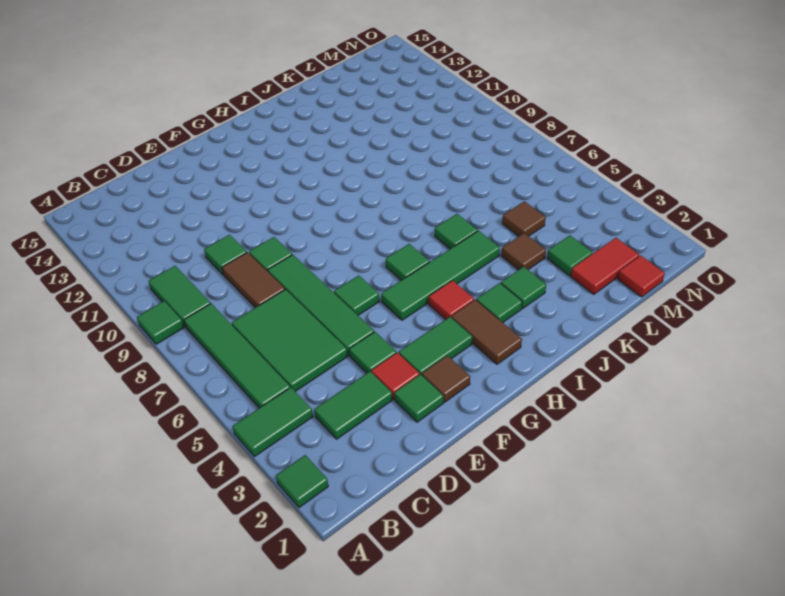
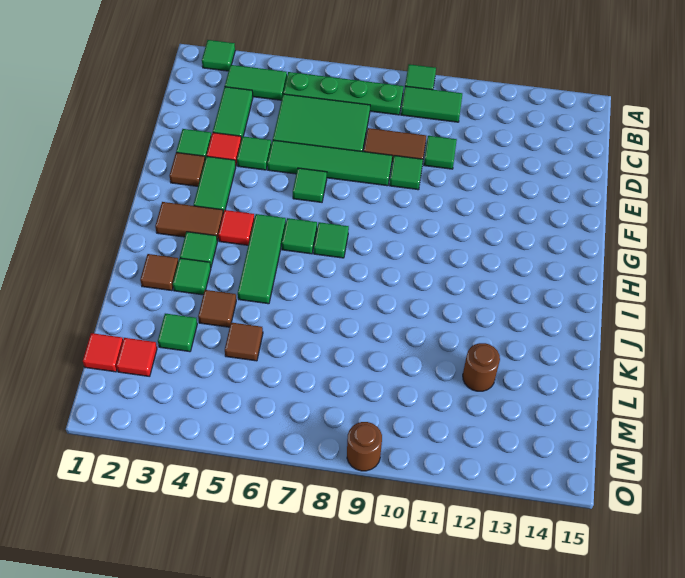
green 1x2 tile [233,387,313,457] -> green 1x2 tile turned to [225,65,287,100]
green 1x4 tile [184,304,290,408] -> green 1x4 plate [283,72,404,115]
green 1x4 tile [381,231,500,320] -> green 1x3 tile [238,214,286,304]
none -> brown 1x1 tile [140,254,178,291]
green 1x1 tile [435,214,478,249] -> green 1x1 tile moved to [314,222,349,258]
red 1x2 tile [571,238,639,294] -> red 1x1 tile [116,338,157,377]
none -> brown 1x1 round brick [463,343,500,391]
none -> brown 1x1 round brick [347,422,382,471]

